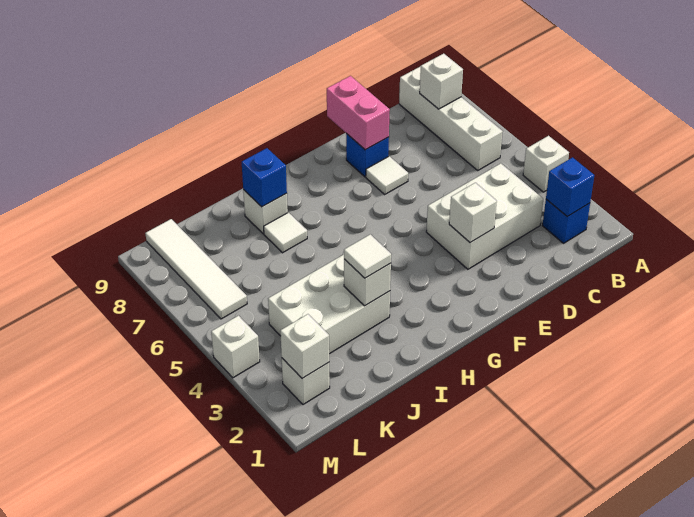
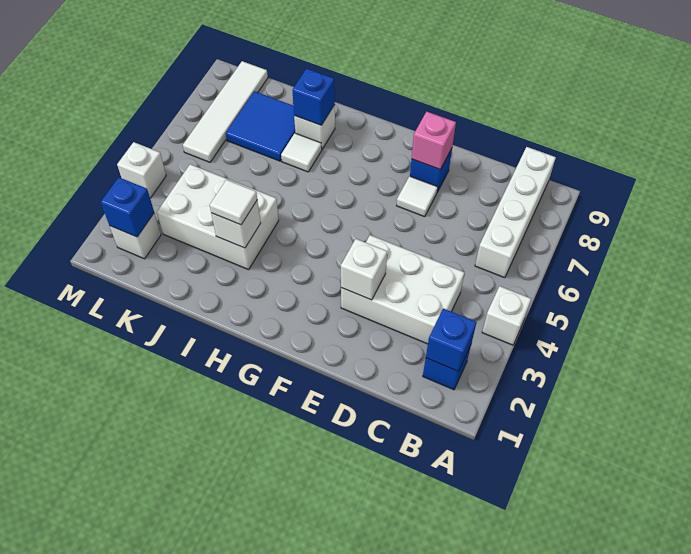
white 1x1 brick [420,54,463,109] -> none
pink 1x2 brick [327,76,390,150] -> pink 1x1 brick [412,112,456,169]
none -> blue 2x2 tile [226,91,295,161]
white 1x1 brick [280,314,329,378] -> blue 1x1 brick [101,177,154,237]

